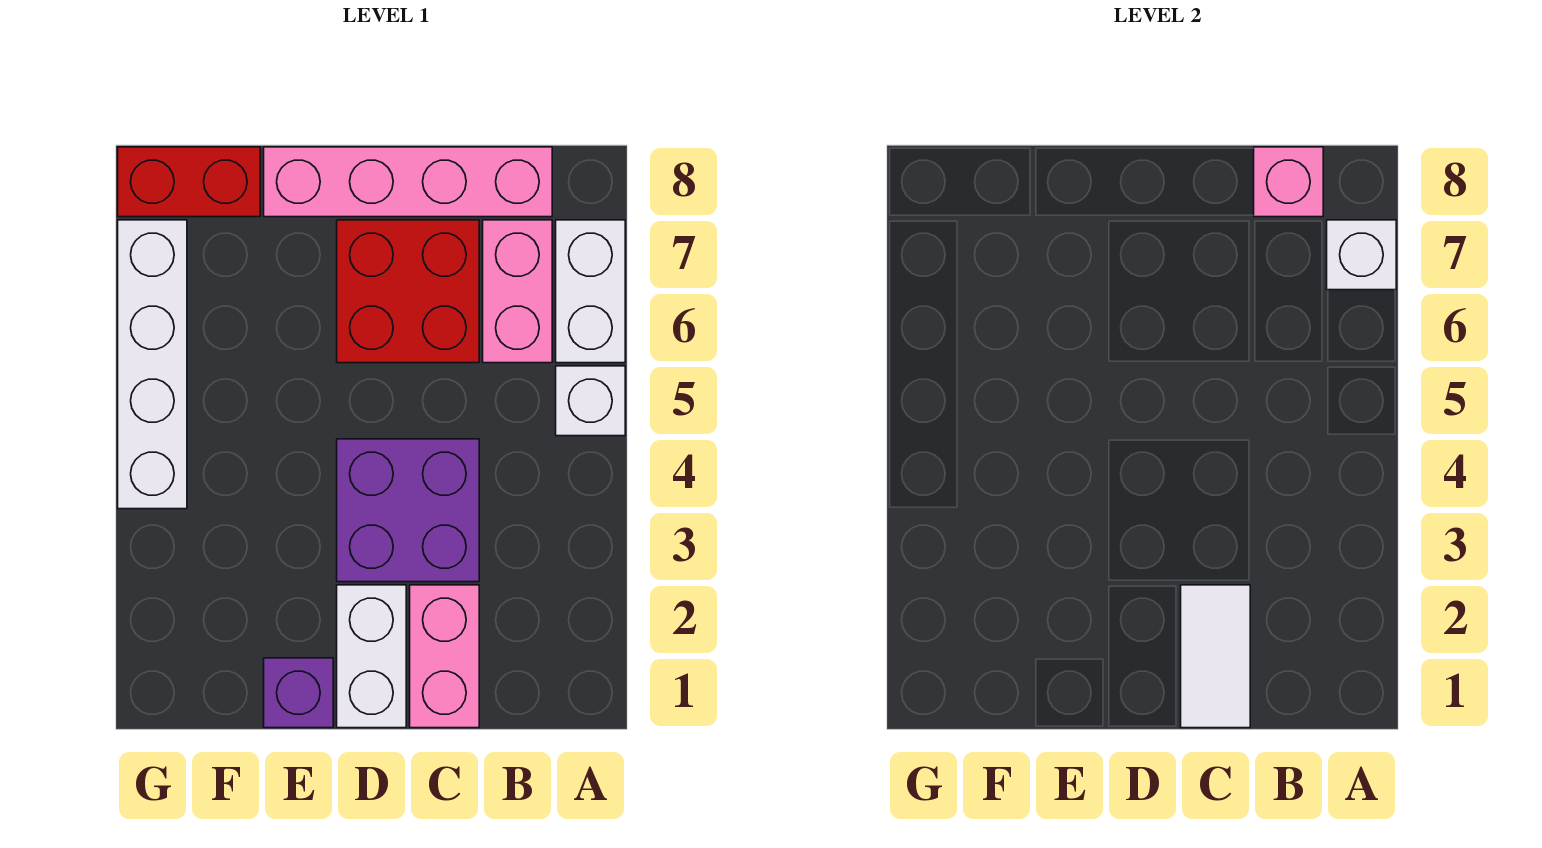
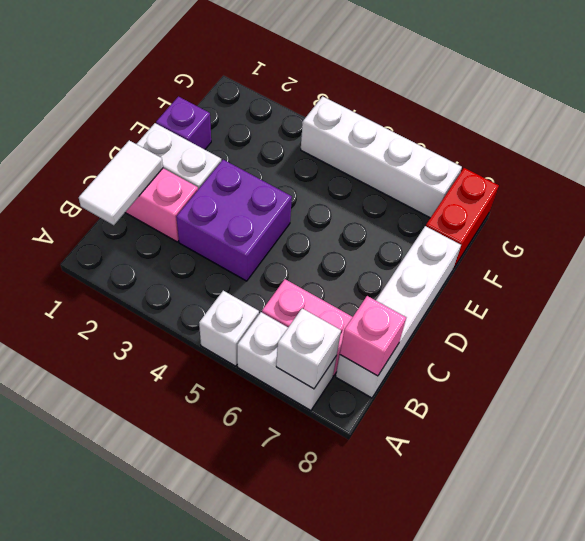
pink 1x4 brick [264,147,552,217] -> white 1x4 brick [336,226,461,398]
white 1x2 tile [1181,585,1250,728] -> white 1x2 tile turned to [79,140,163,225]
red 2x2 brick [337,220,479,363] -> none

